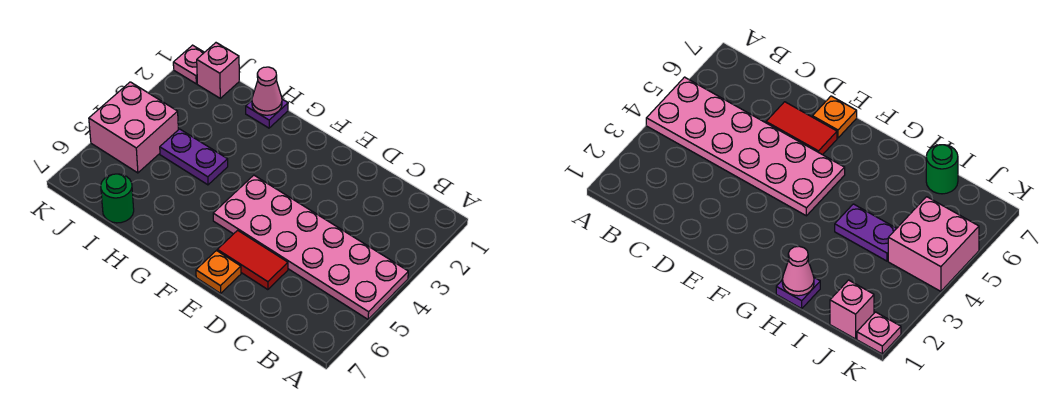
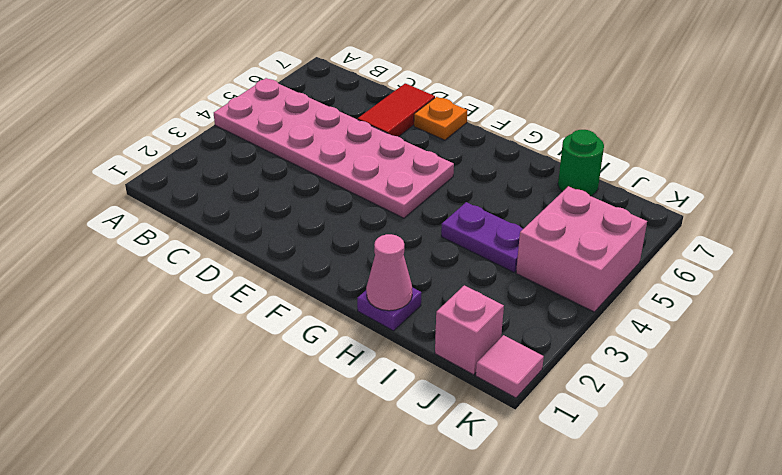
red 1x2 tile [217,230,288,290] -> red 1x2 tile turned to [358,83,435,137]
pink 1x1 plate [173,45,204,84] -> pink 1x1 tile [476,335,544,398]

